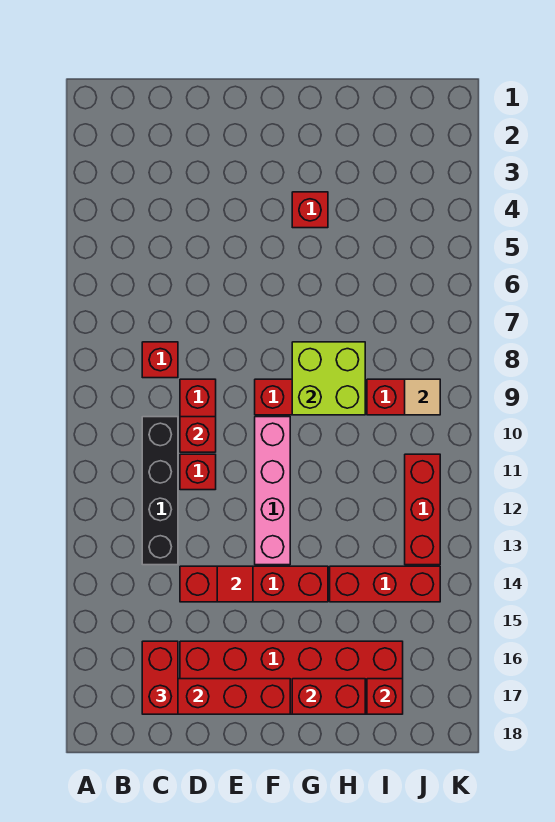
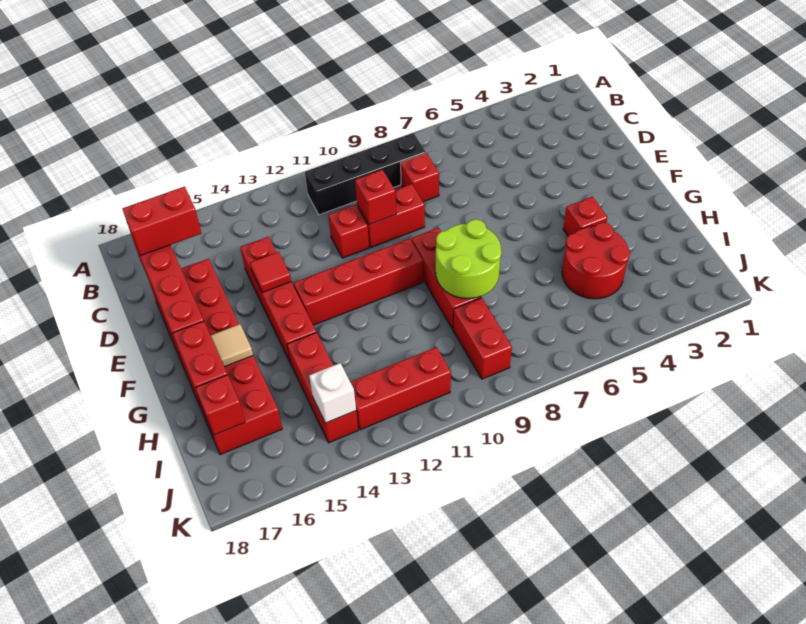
black 1x4 brick [142,417,178,565] -> black 1x4 brick moved to [305,133,426,215]
pink 1x4 brick [255,417,290,565] -> red 1x4 brick [294,239,423,325]
lime 2x2 brick [292,342,365,415] -> lime 2x2 round brick [436,219,501,299]
none -> red 2x2 round brick [562,223,630,299]
tan 1x1 tile [405,379,440,415] -> tan 1x1 tile moved to [210,324,253,367]
none -> white 1x1 brick [309,363,356,423]

